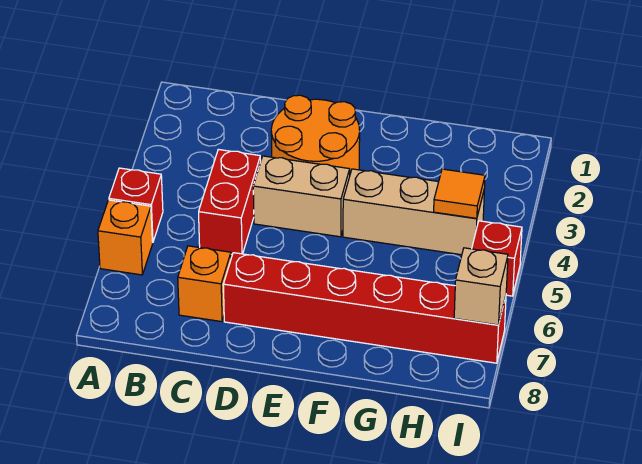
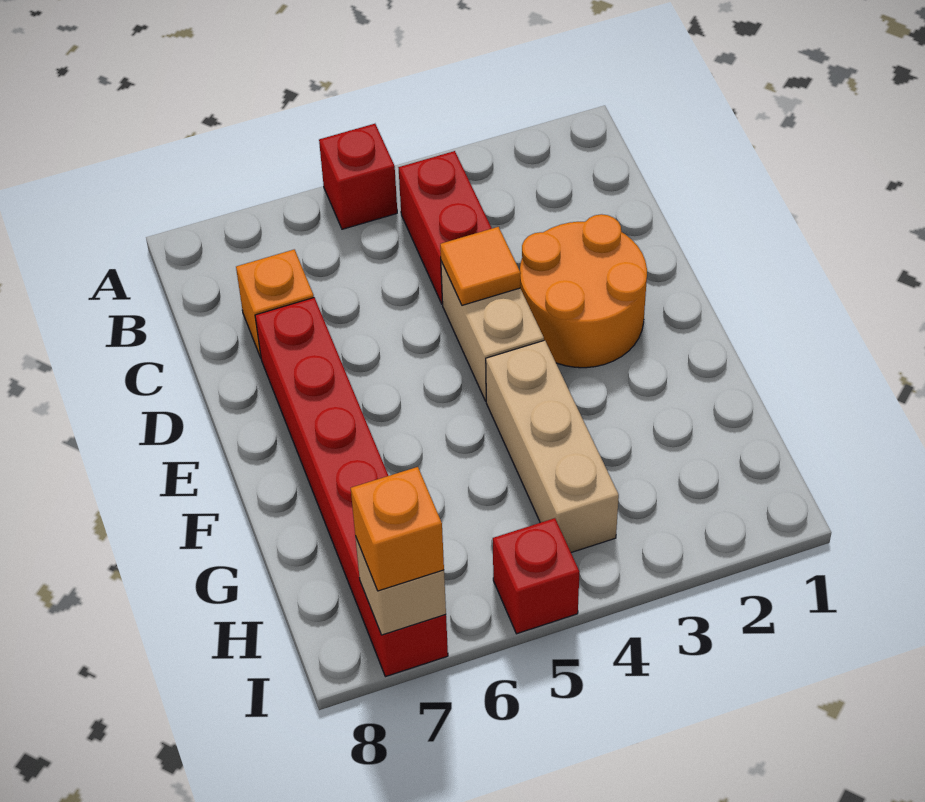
orange 1x1 brick [98,200,153,275] -> orange 1x1 brick moved to [351,467,444,591]
red 1x2 brick [199,149,261,254] -> red 1x2 brick turned to [398,151,492,304]
orange 1x1 tile [434,169,485,218] -> orange 1x1 tile moved to [440,227,521,305]

